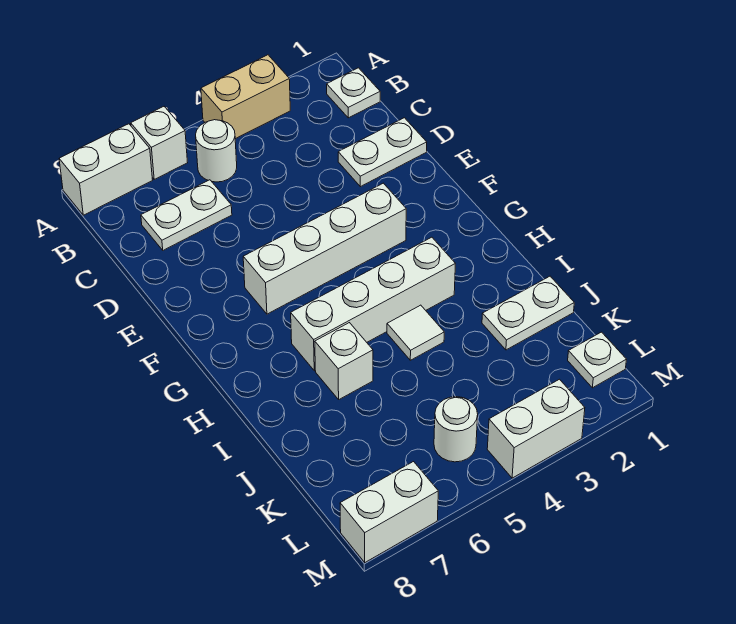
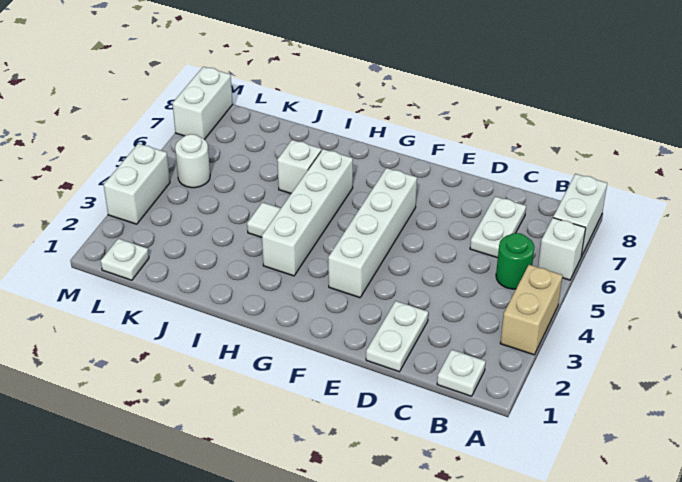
white 1x1 round brick [196,120,237,182] -> green 1x1 round brick [496,233,534,289]
white 1x2 plate [482,276,574,350] -> none

